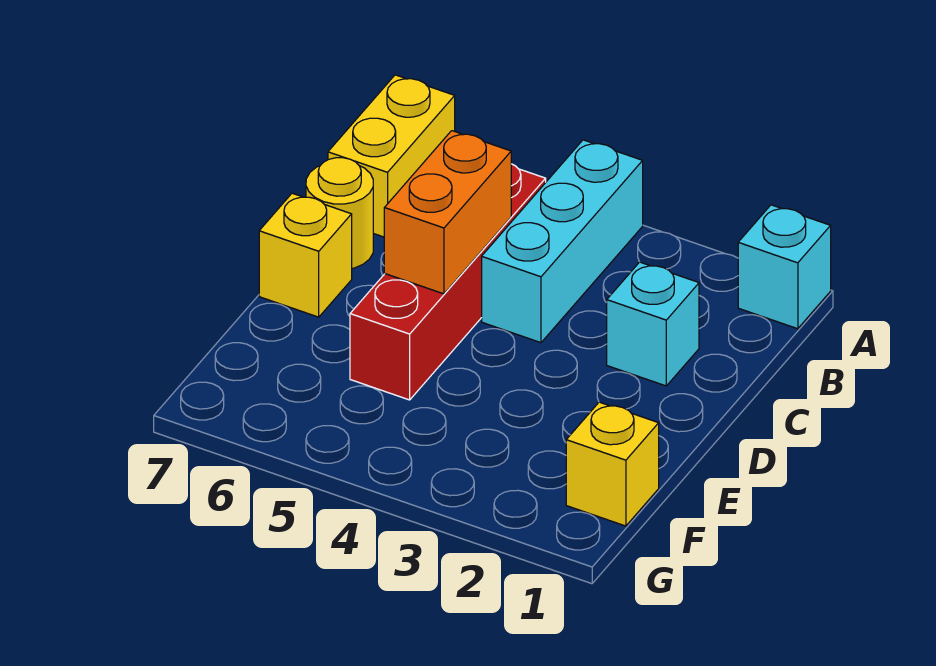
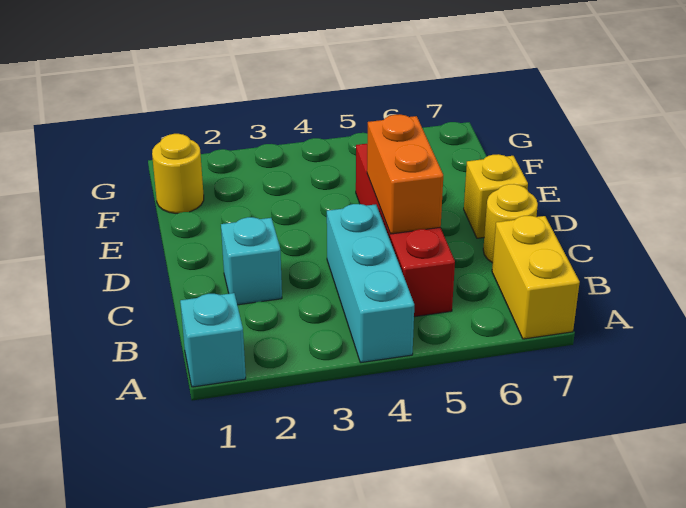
yellow 1x1 brick [566,402,659,526] -> yellow 1x1 round brick [152,134,204,213]

